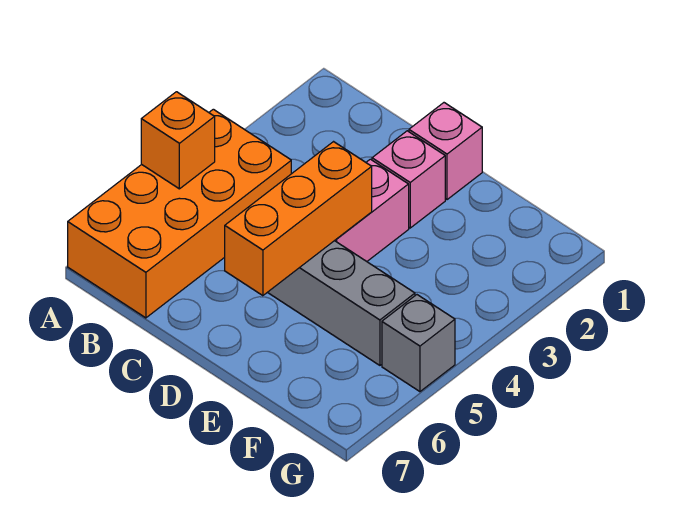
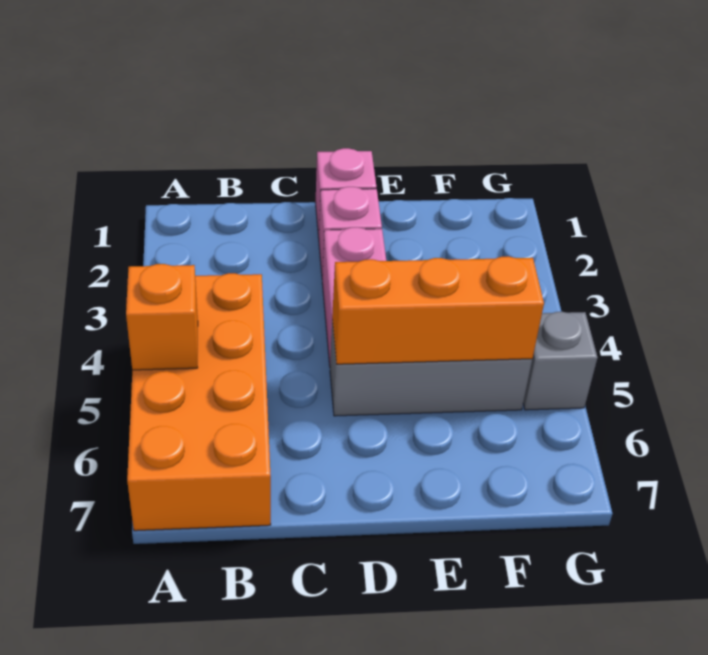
orange 1x3 brick [225,142,372,296] -> orange 1x3 brick turned to [332,256,544,364]

